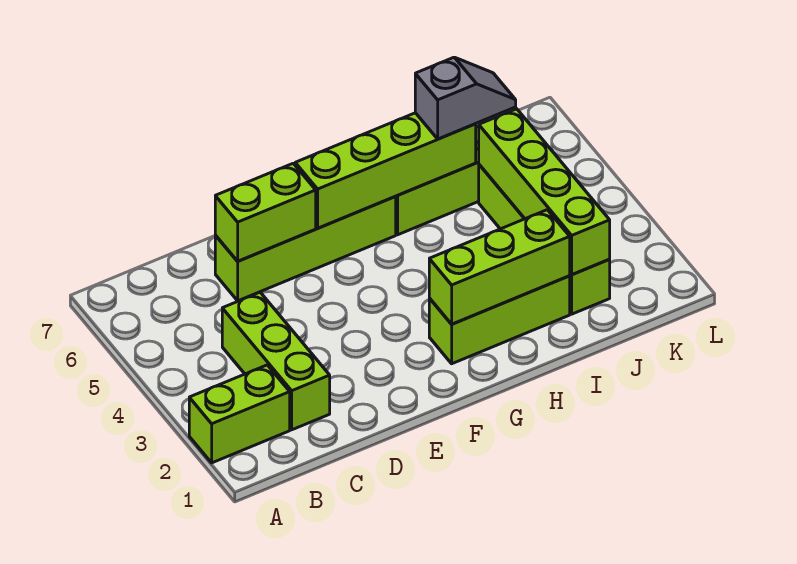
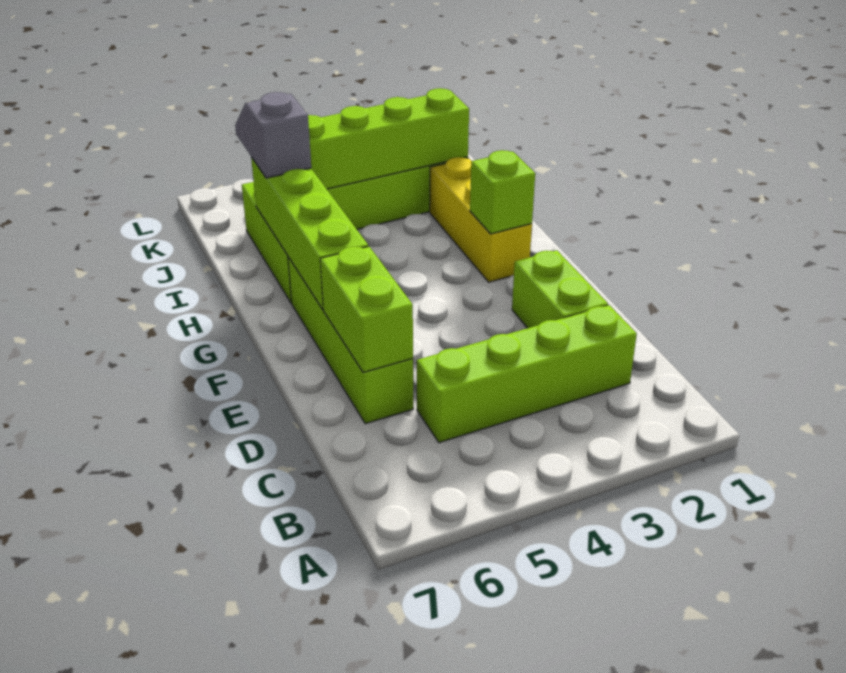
lime 1x2 brick [189,365,290,463] -> lime 1x2 brick moved to [512,250,608,328]
lime 1x3 brick [222,292,330,430] -> lime 1x4 brick [417,305,637,443]
lime 1x3 brick [429,276,570,364] -> yellow 1x3 brick [430,157,532,282]
lime 1x3 brick [429,210,570,324] -> lime 1x1 brick [470,150,535,234]

